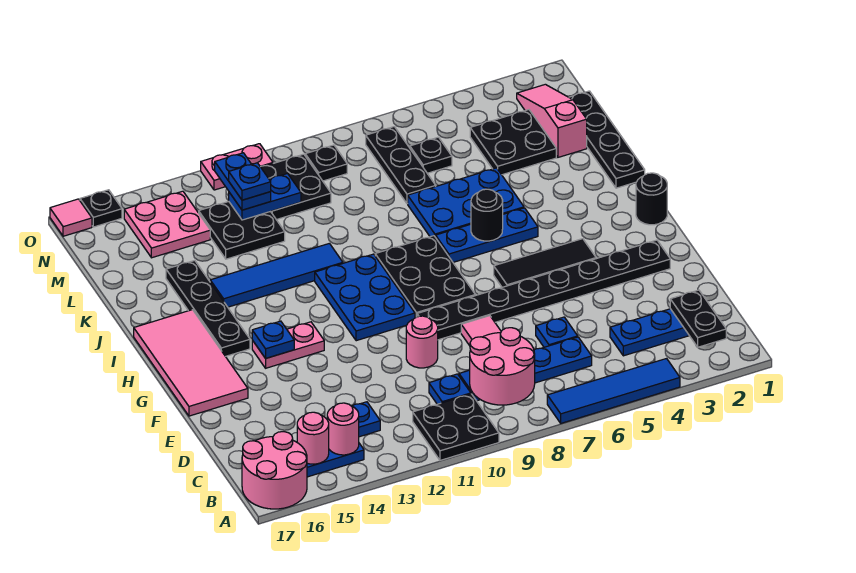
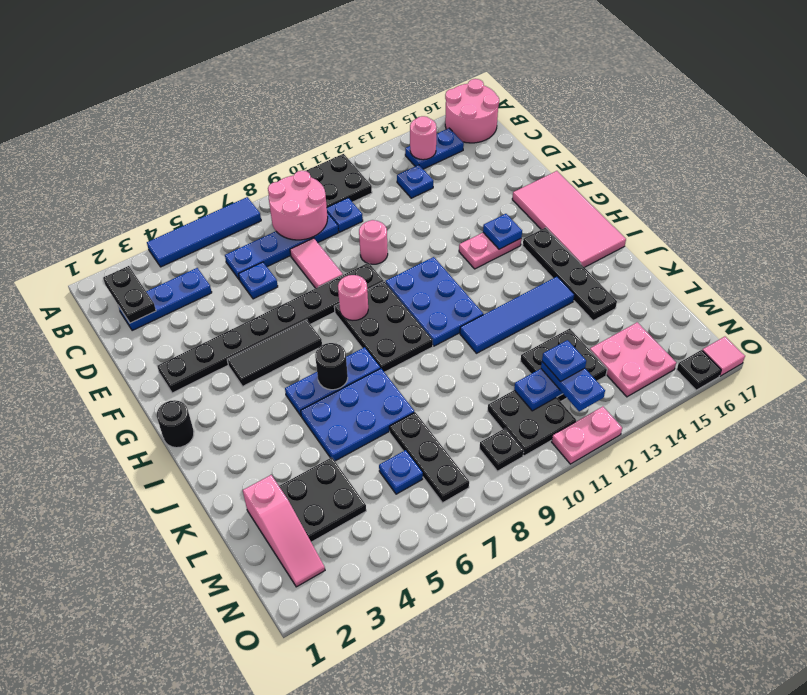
pink 1x1 round brick [297,412,329,464] -> pink 1x1 round brick moved to [338,275,368,320]
black 1x4 plate [569,91,645,188] -> none
black 1x1 plate [410,137,452,173] -> blue 1x1 plate [379,450,423,494]

